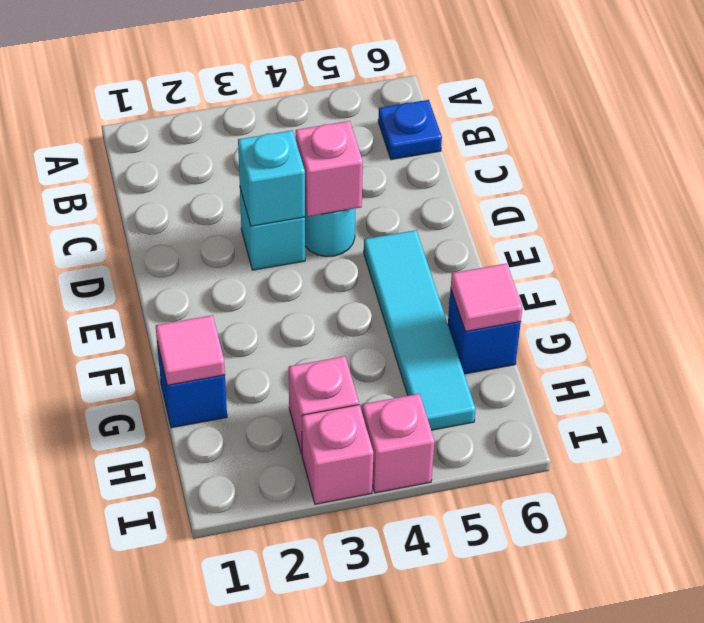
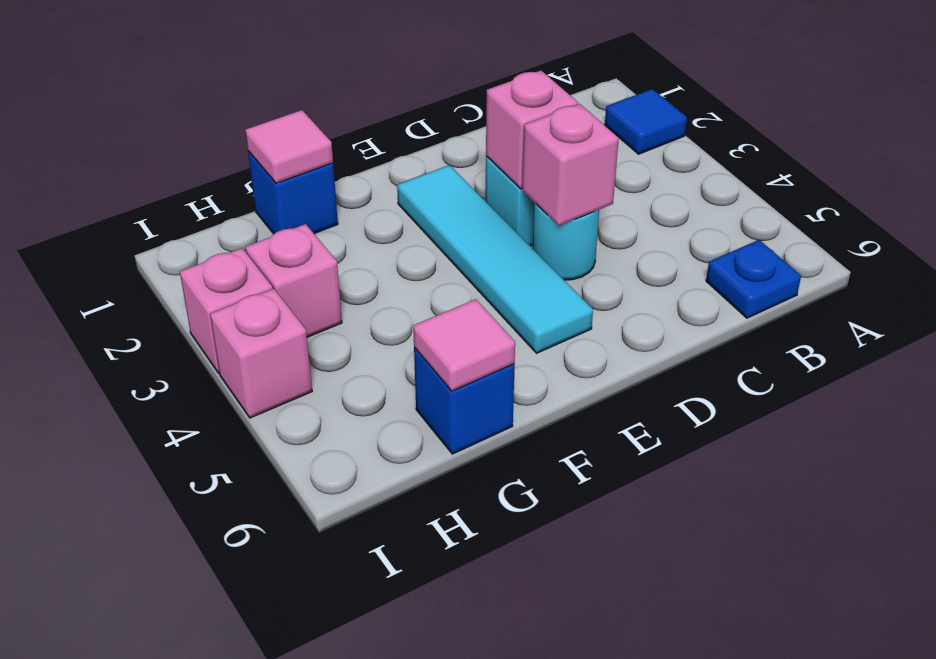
none -> blue 1x1 tile [605,89,687,154]
cyan 1x1 brick [238,130,305,226] -> pink 1x1 brick [486,71,578,189]
cyan 1x4 tile [364,230,476,430] -> cyan 1x4 tile turned to [397,165,593,353]

